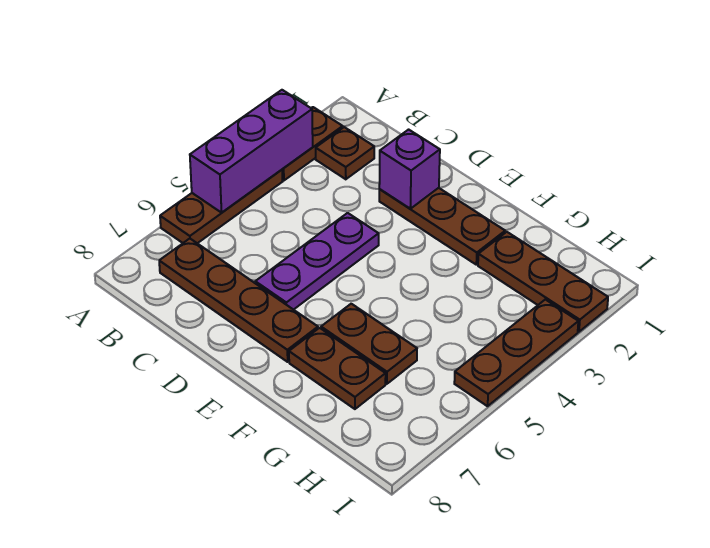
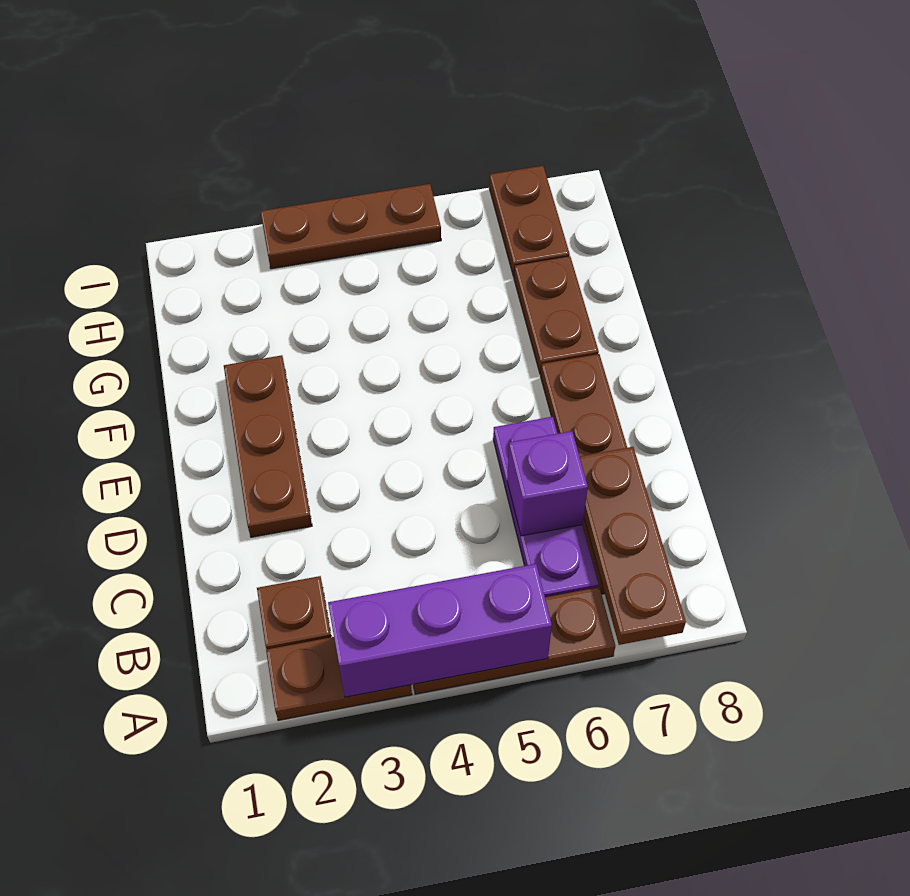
purple 1x1 brick [379,130,440,209] -> purple 1x1 brick moved to [507,431,588,536]
purple 1x3 plate [255,213,379,310] -> purple 1x3 plate turned to [493,417,599,597]
brown 1x2 plate [321,304,417,384] -> brown 1x2 plate moved to [489,166,570,277]
brown 1x3 plate [478,232,608,332] -> brown 1x3 plate moved to [580,447,686,645]

